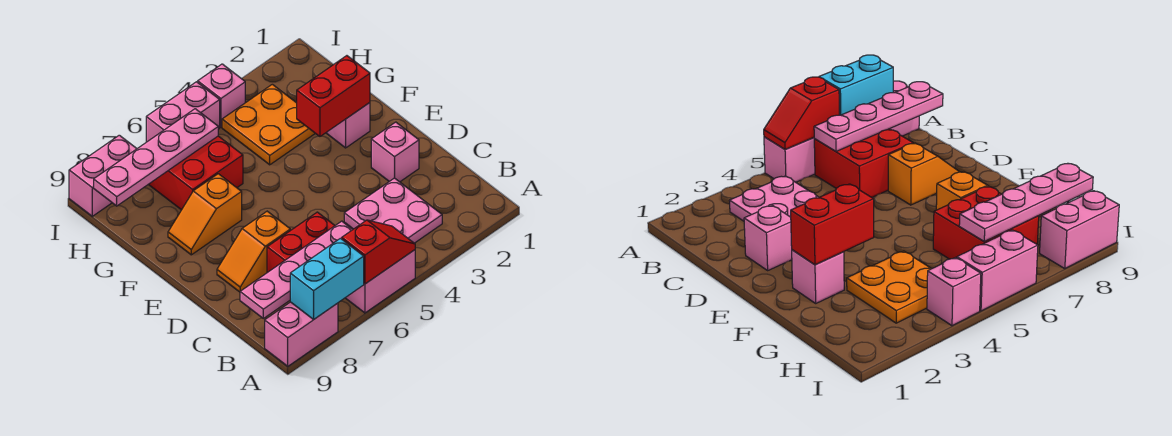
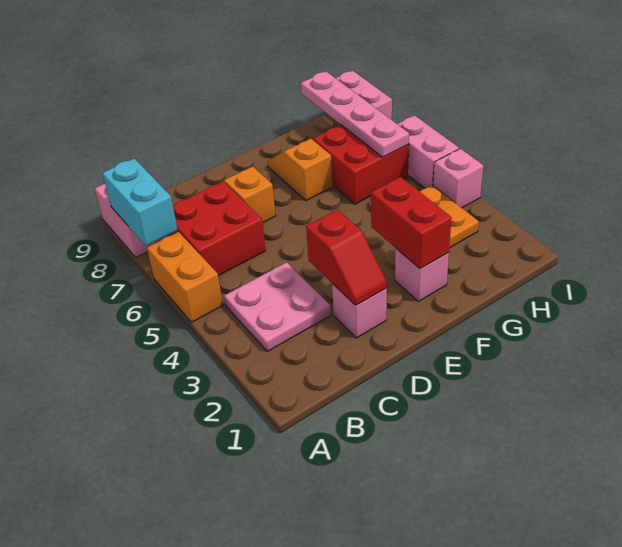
pink 1x2 brick [346,250,415,313] -> orange 1x2 brick [147,232,223,322]
red 1x2 slope [342,220,415,284] -> red 1x2 slope moved to [306,210,387,305]
pink 1x4 plate [240,221,353,318] -> none

